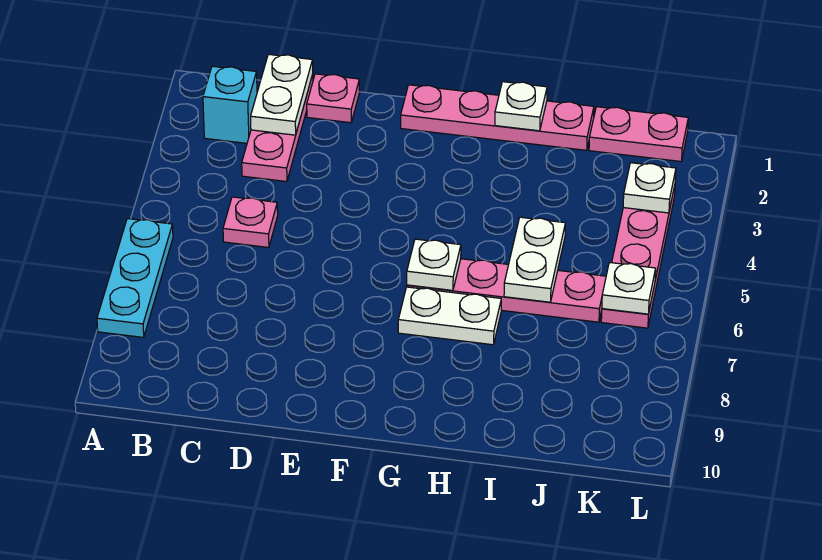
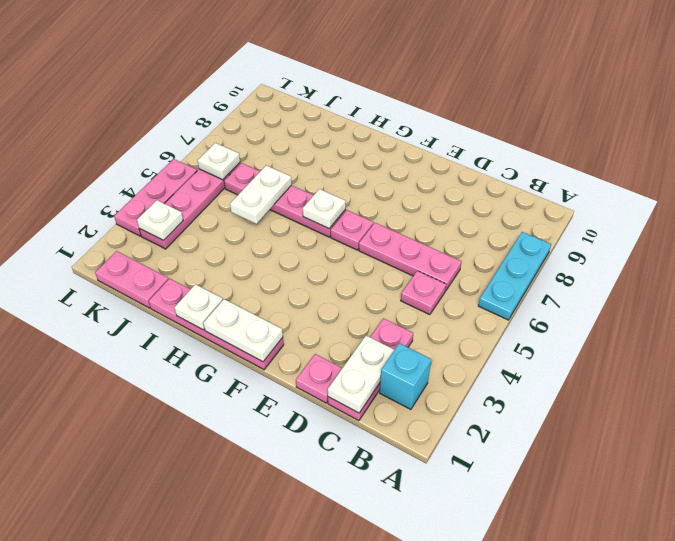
none -> pink 1x3 plate [359,223,462,291]
none -> pink 1x1 plate [331,210,373,250]
white 1x2 plate [398,287,501,345] -> white 1x2 plate moved to [203,299,283,362]
none -> pink 1x3 plate [114,159,197,236]

